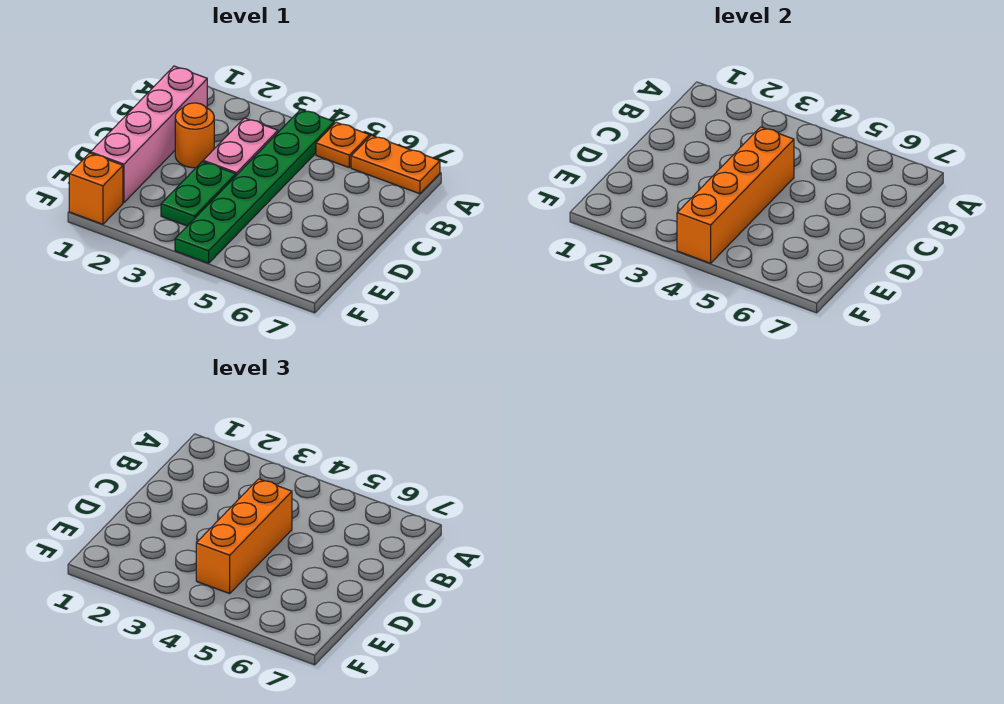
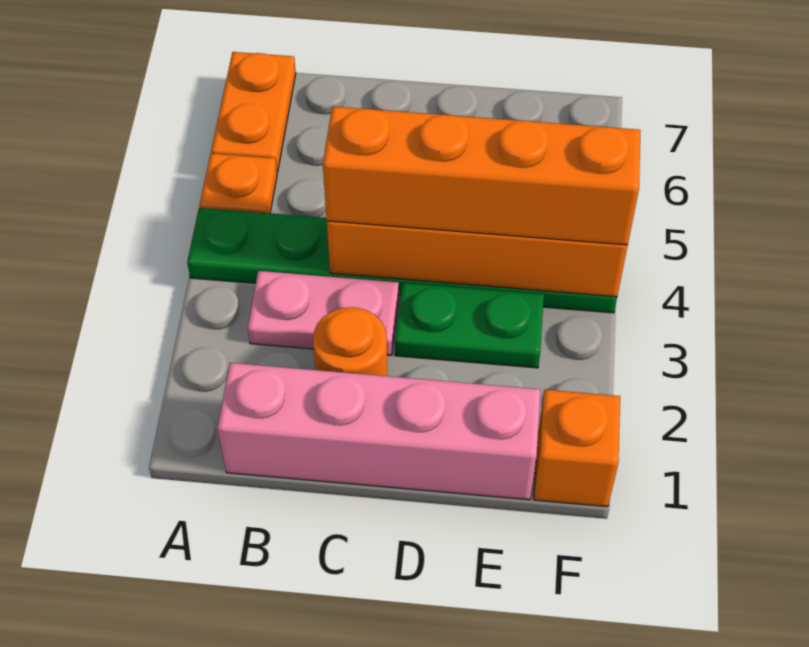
orange 1x3 brick [196,479,292,594] -> orange 1x4 brick [323,106,640,245]

